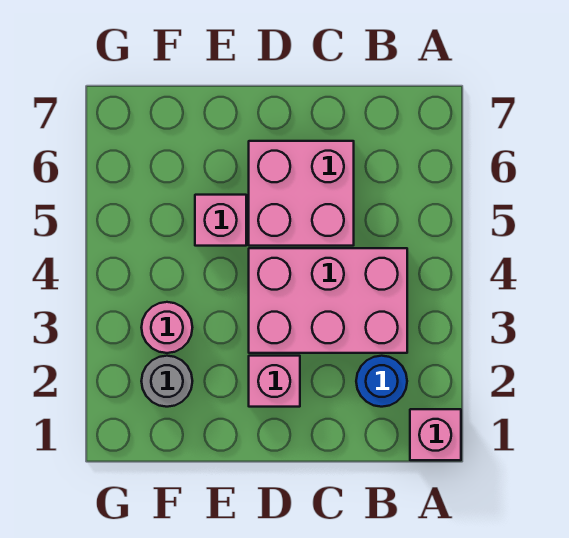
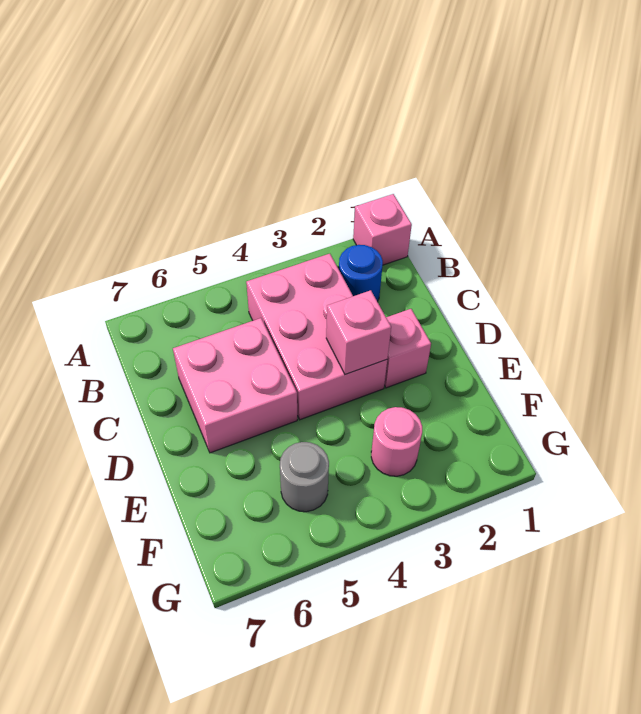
pink 1x1 brick [195,195,246,246] -> pink 1x1 brick moved to [326,290,391,374]
grey 1x1 round brick [141,356,192,407] -> grey 1x1 round brick moved to [280,442,329,512]

